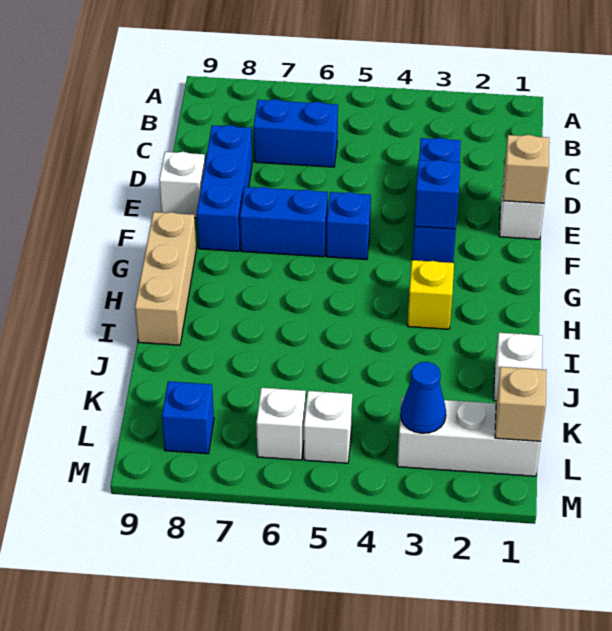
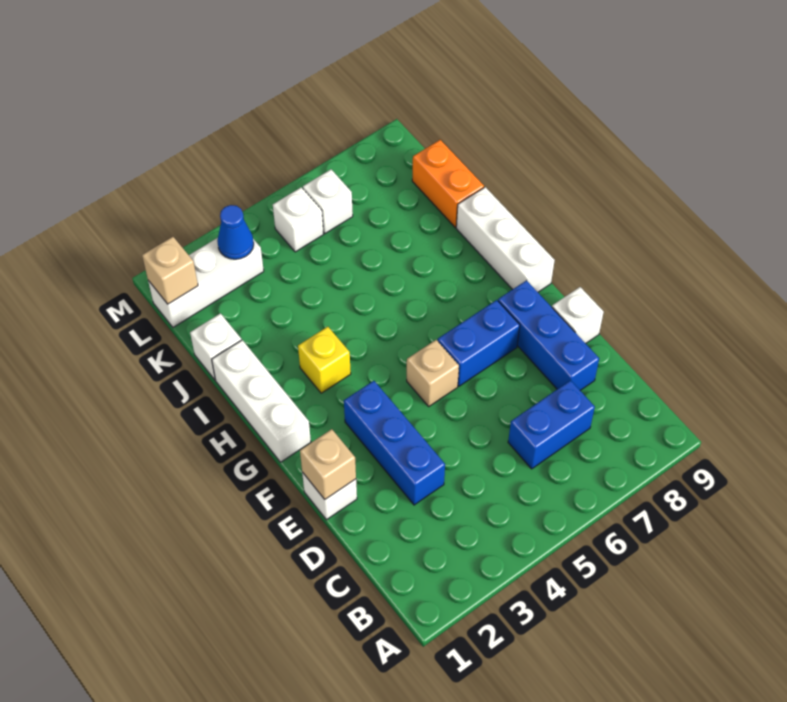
blue 1x1 brick [414,160,460,229] -> none
blue 1x1 brick [326,192,371,260] -> tan 1x1 brick [407,340,459,406]
none -> white 1x3 brick [212,340,311,462]
tan 1x3 brick [135,212,196,345] -> white 1x3 brick [456,187,555,292]
none -> orange 1x2 brick [412,140,484,227]
blue 1x1 brick [162,381,214,454] -> none

